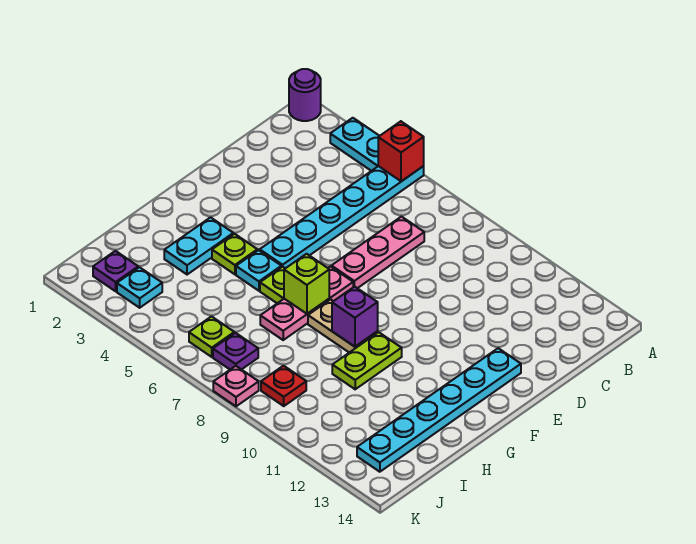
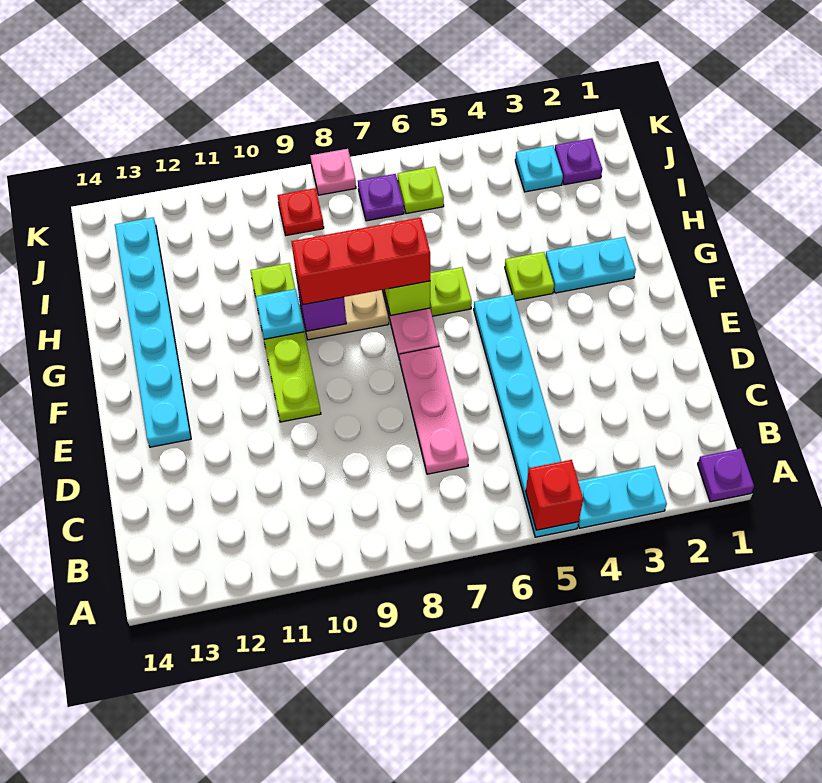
purple 1x1 round brick [289,69,321,121] -> purple 1x1 plate [698,448,754,502]
cyan 1x2 plate [164,217,233,275] -> cyan 1x2 plate turned to [546,237,636,293]
cyan 1x1 plate [236,250,281,291] -> cyan 1x1 plate moved to [256,289,304,339]
none -> red 1x3 brick [291,218,430,305]
lime 1x2 plate [332,332,402,389] -> lime 1x4 plate [250,263,321,422]

